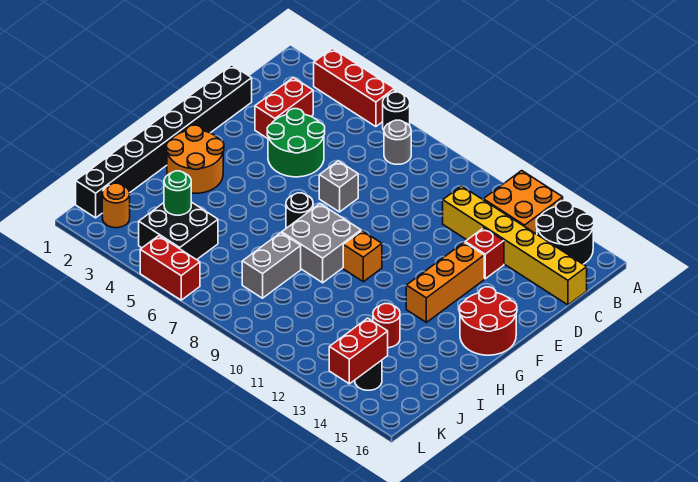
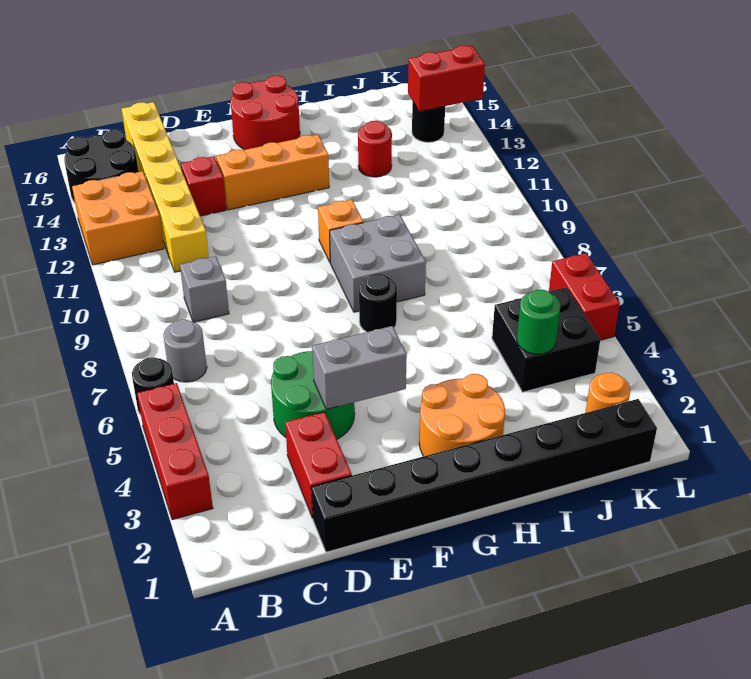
red 1x2 brick [255,77,313,138] -> red 1x2 brick turned to [285,412,352,518]
grey 1x1 brick [319,161,358,212] -> grey 1x1 brick moved to [180,256,229,322]
grey 1x2 brick [242,233,301,298] -> grey 1x2 brick moved to [312,326,407,409]

